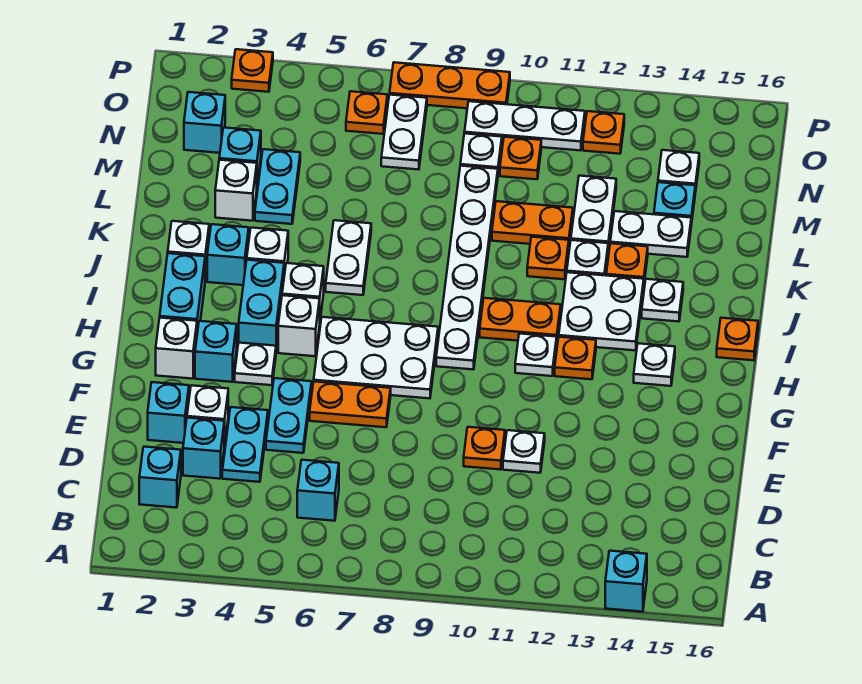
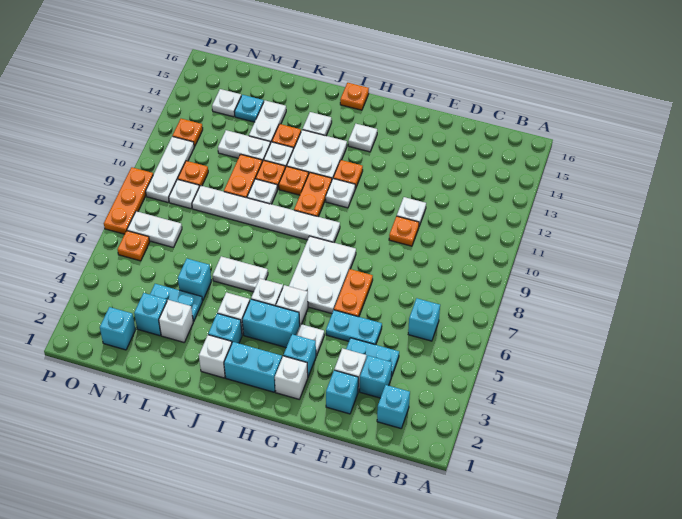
cyan 1x1 brick [605,551,647,612] -> cyan 1x1 brick moved to [178,259,211,301]
none -> white 1x1 plate [247,179,277,204]
orange 1x1 plate [232,49,273,92] -> orange 1x1 plate moved to [279,166,309,195]

